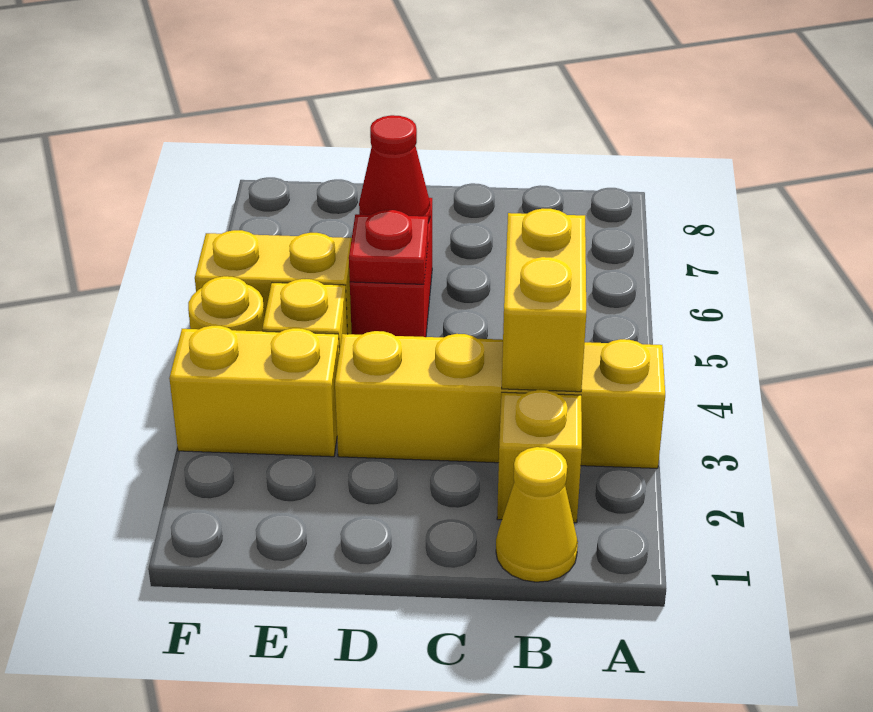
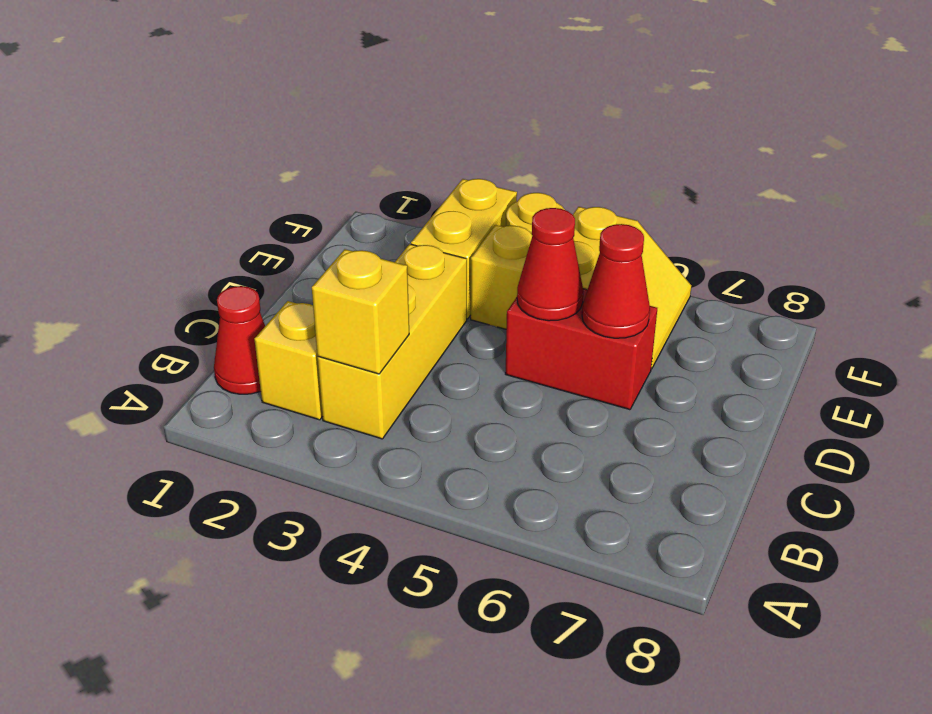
yellow 1x4 brick [335,331,665,468] -> yellow 1x3 brick [318,244,467,439]
yellow 1x1 cone [496,447,578,582] -> red 1x1 cone [214,286,265,394]
yellow 1x2 brick [502,209,586,392] -> yellow 1x1 brick [312,249,409,374]
red 1x1 plate [349,210,428,284] -> red 1x1 cone [517,208,584,321]

